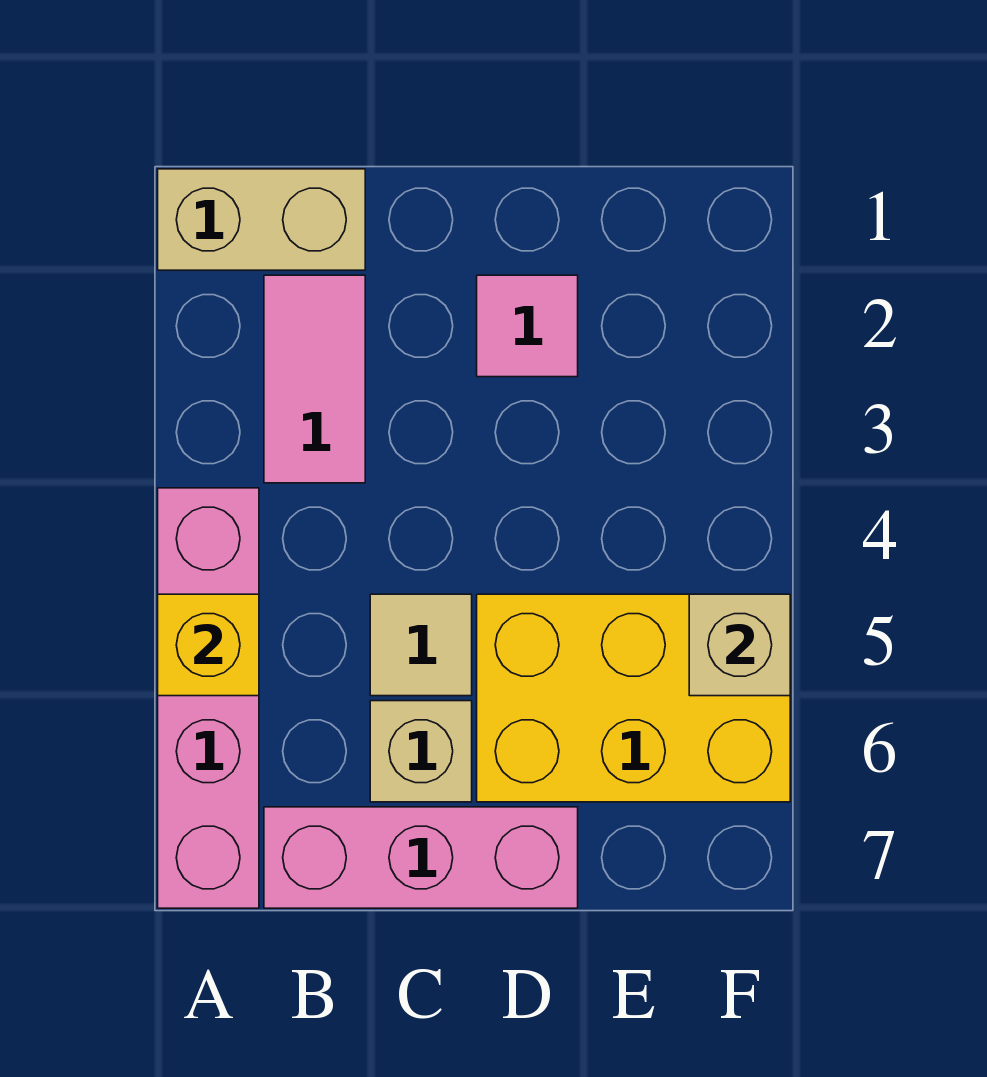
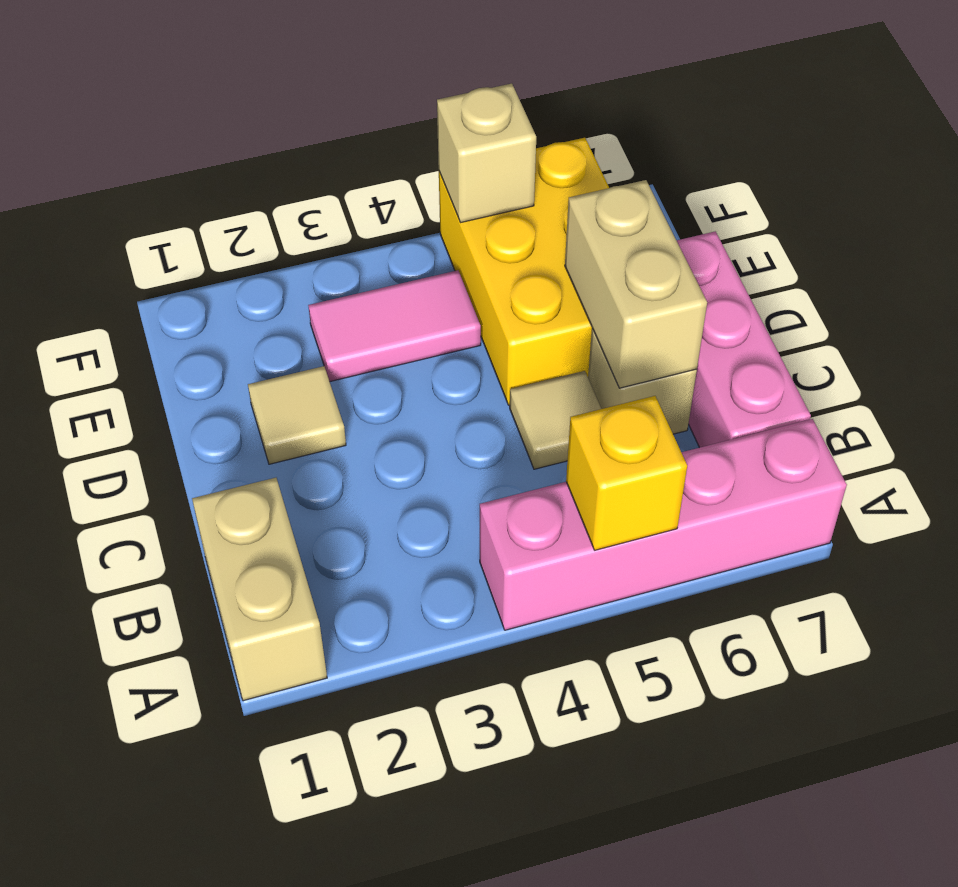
pink 1x2 tile [264,275,365,483] -> pink 1x2 tile moved to [308,270,481,382]
none -> tan 1x2 brick [565,180,707,388]
pink 1x1 tile [477,275,578,377] -> tan 1x1 tile [248,366,346,464]

